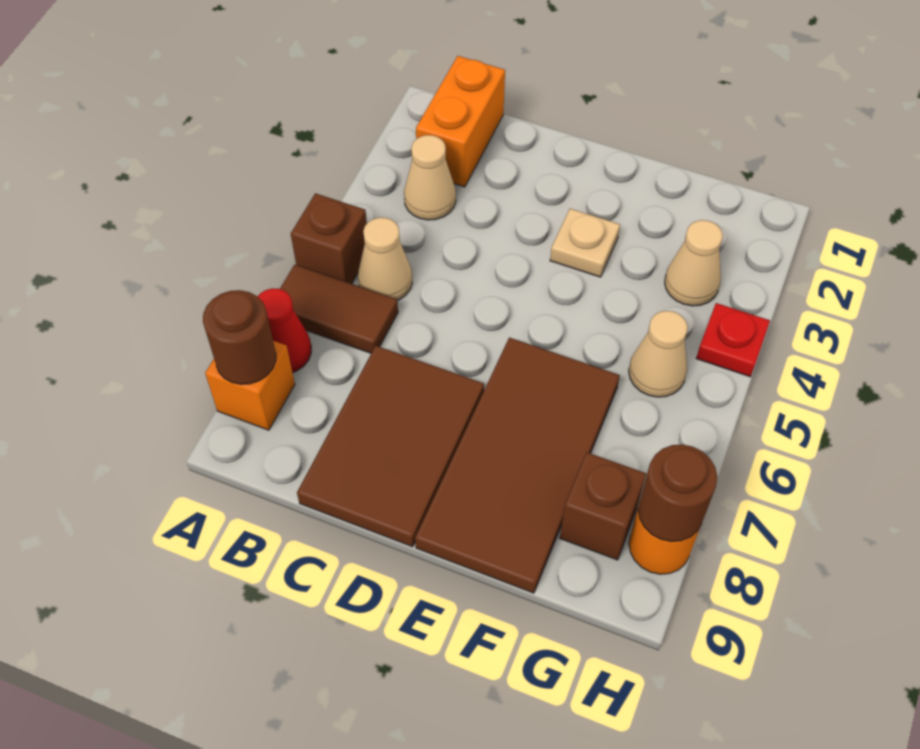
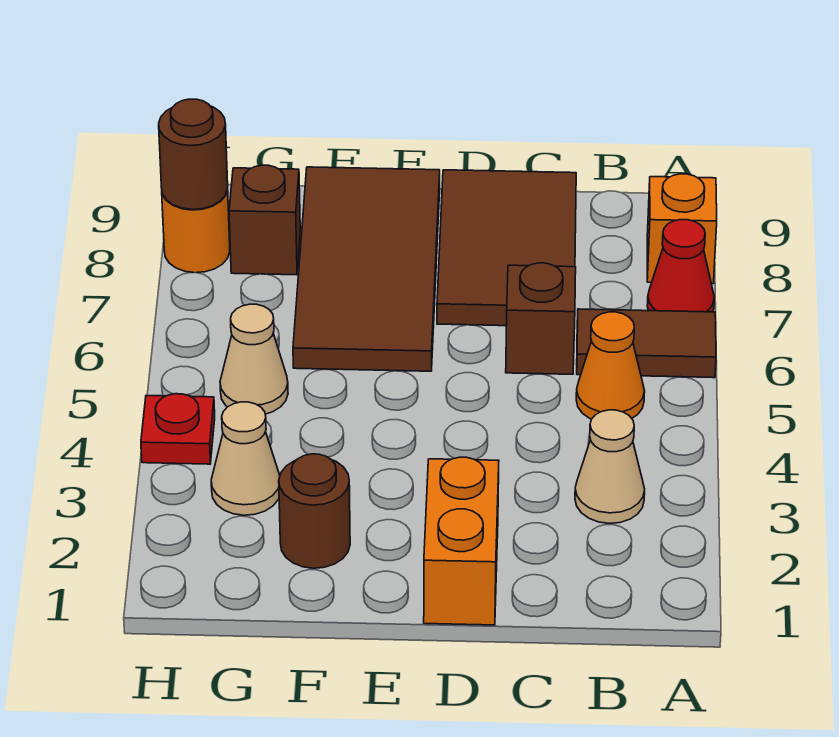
brown 1x1 brick [291,193,367,284] -> brown 1x1 brick moved to [506,263,576,374]
brown 1x1 round brick [203,290,276,384] -> brown 1x1 round brick moved to [279,454,350,568]
orange 1x2 brick [416,56,505,187] -> orange 1x2 brick moved to [424,457,499,625]
tan 1x1 cone [358,217,412,301] -> orange 1x1 cone [576,312,645,419]
tan 1x1 plate [550,209,620,277] -> none

